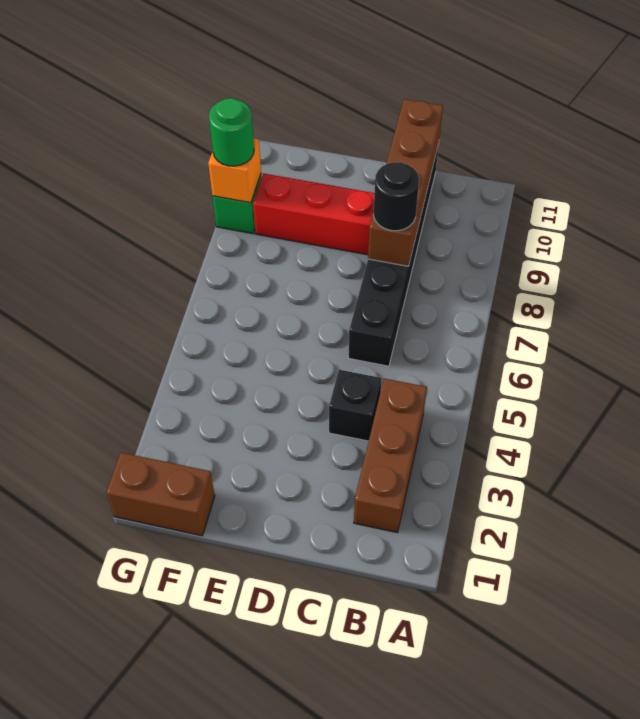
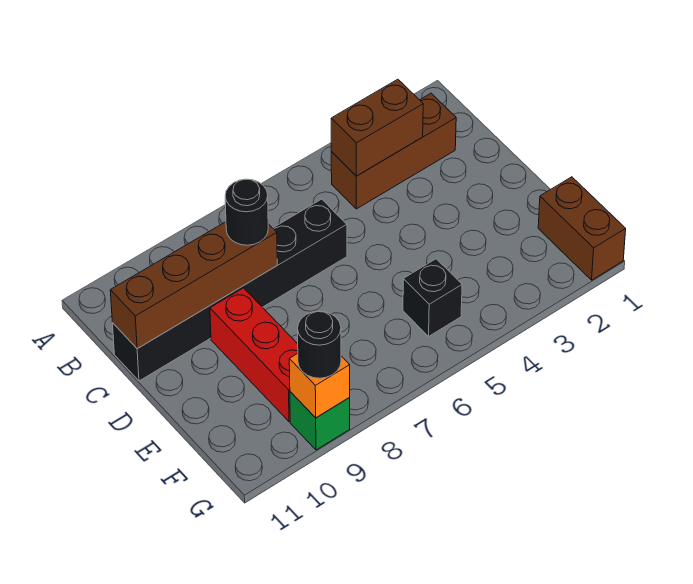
none -> brown 1x2 brick [331,79,423,176]
black 1x1 brick [329,370,382,441] -> black 1x1 brick moved to [403,259,462,336]
green 1x1 round brick [209,98,254,166] -> black 1x1 round brick [298,311,341,378]

